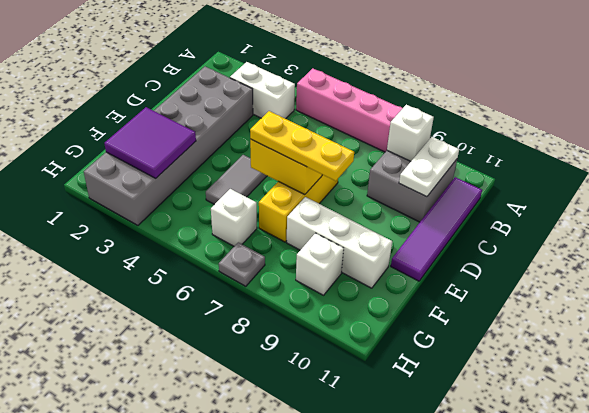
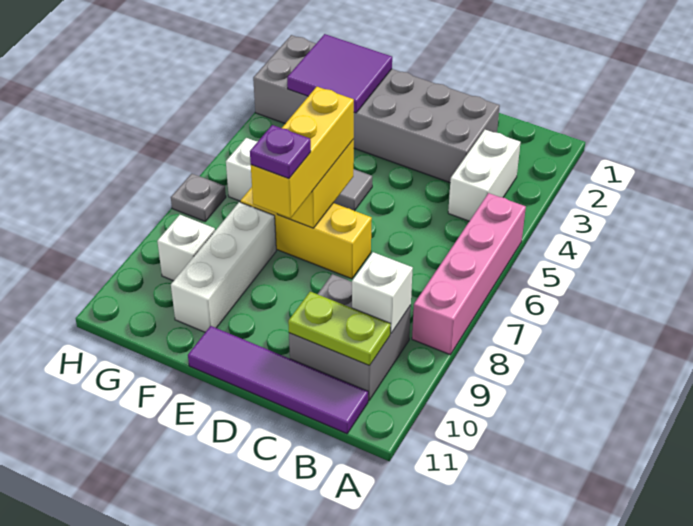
white 1x2 plate [399,137,459,197] -> lime 1x2 plate [288,292,390,365]
yellow 1x3 plate [250,111,354,181] -> yellow 1x3 brick [251,87,354,218]
none -> purple 1x1 plate [250,125,311,178]

